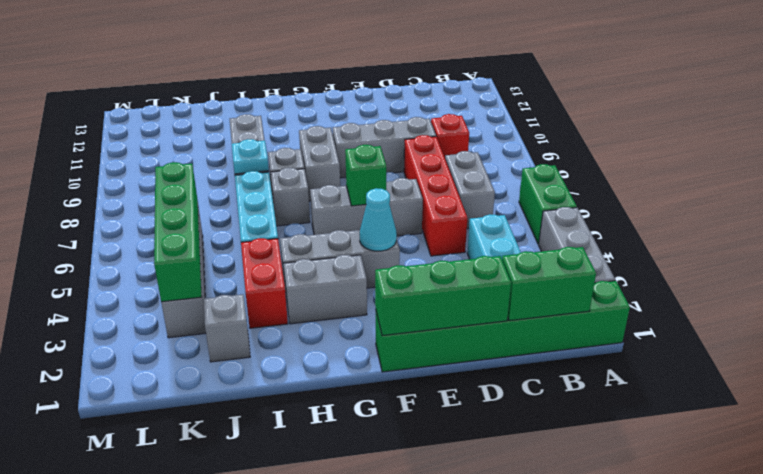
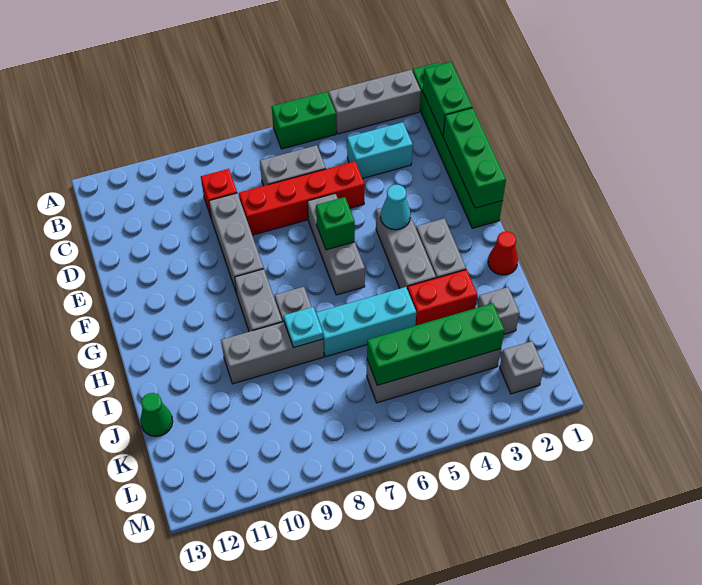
grey 1x2 brick [299,126,340,201] -> grey 1x2 brick turned to [235,269,282,332]
none -> red 1x1 cone [488,231,518,275]
grey 1x1 brick [271,168,310,226] -> grey 1x1 brick moved to [500,341,544,394]
none -> green 1x1 cone [140,393,173,436]

